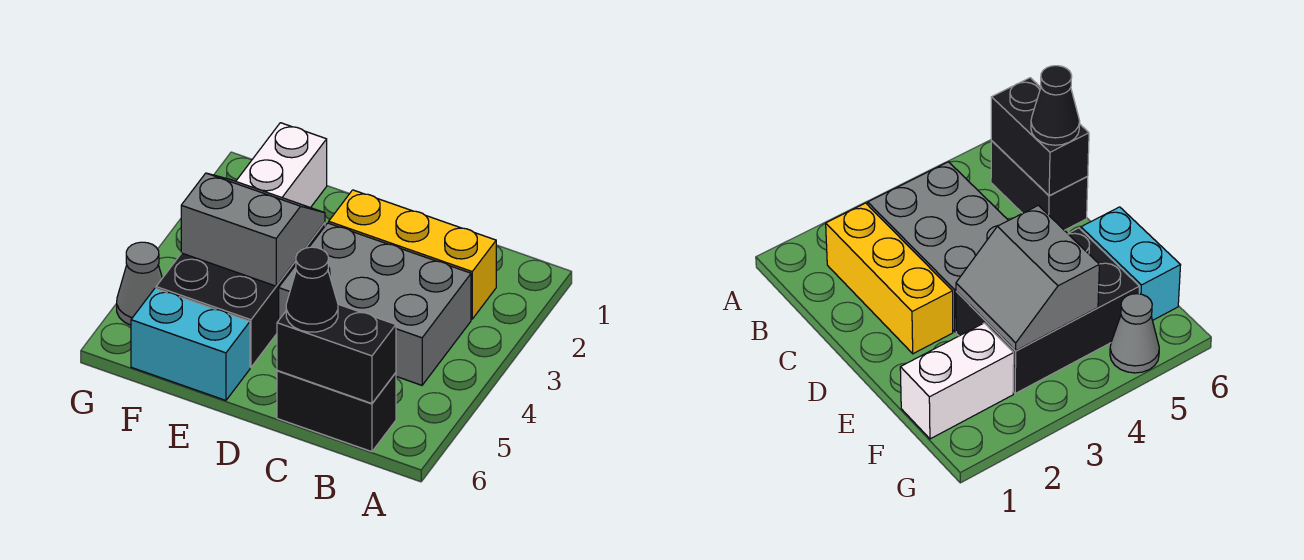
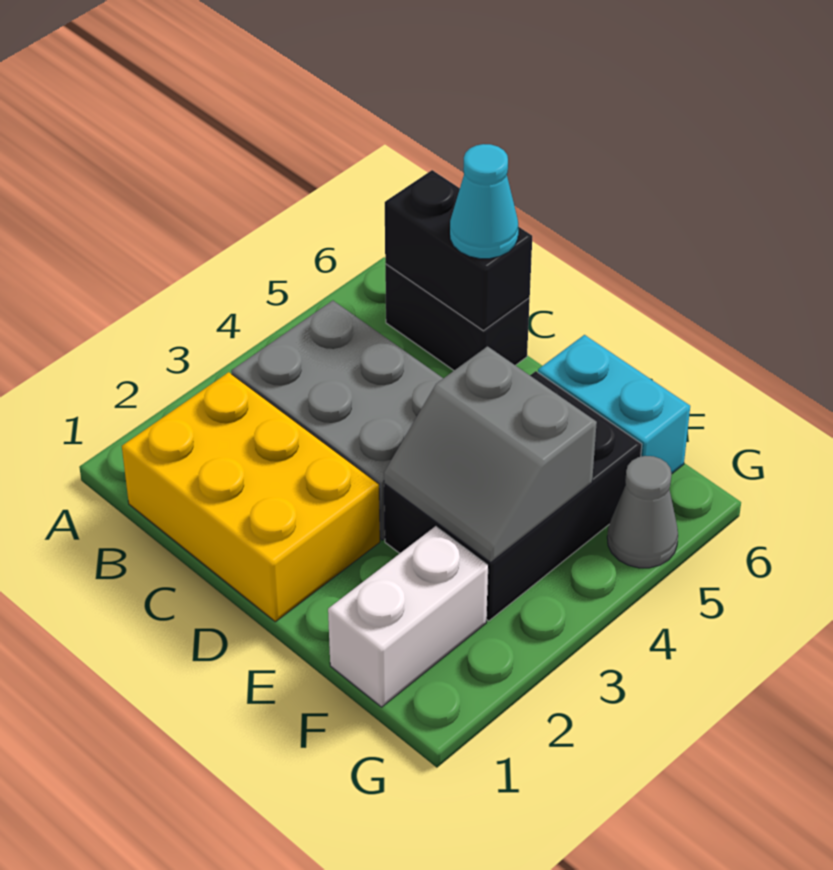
yellow 1x3 brick [329,190,496,319] -> yellow 2x3 brick [122,372,380,622]
black 1x1 cone [286,247,338,332] -> cyan 1x1 cone [450,144,518,259]

